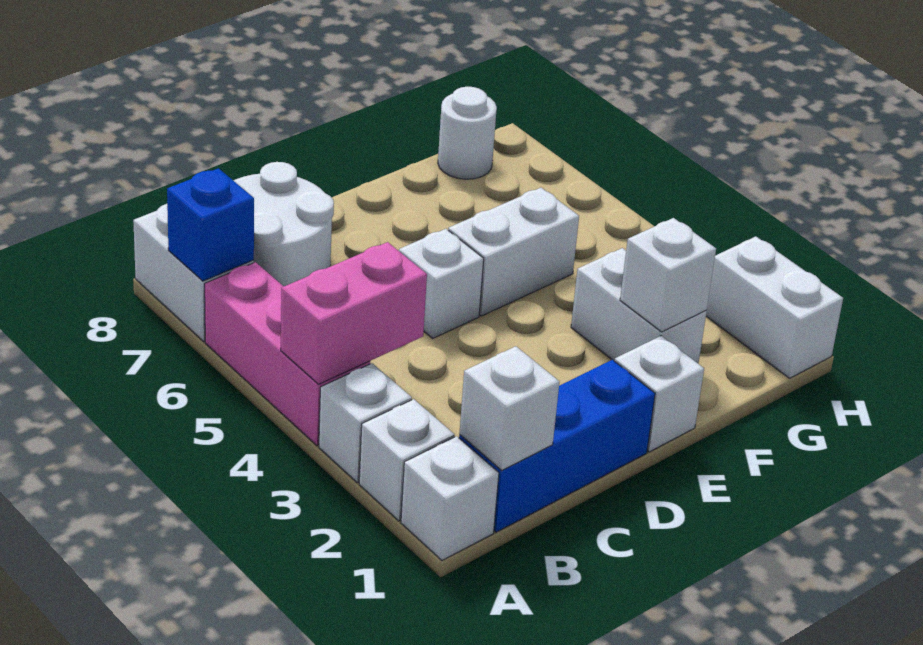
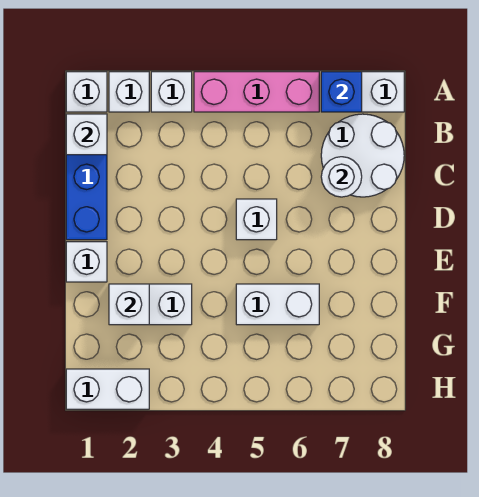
pink 1x2 brick [281,242,427,384] -> none
white 1x2 brick [448,188,579,316] -> white 1x2 brick turned to [236,284,319,325]
white 1x1 round brick [438,87,497,179] -> white 1x1 round brick moved to [321,157,362,197]

